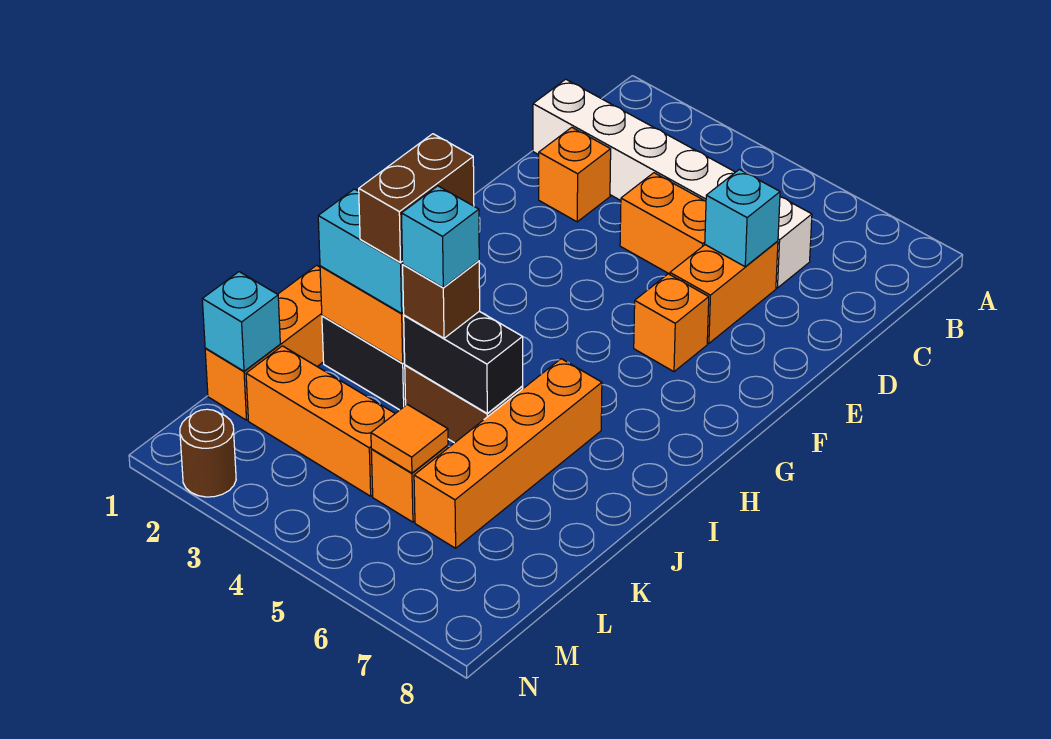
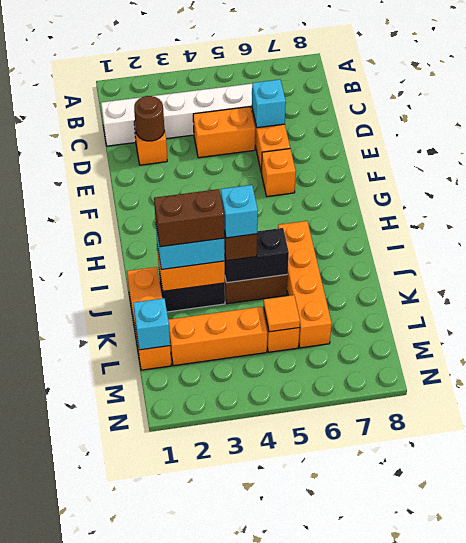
brown 1x2 brick [359,134,474,263] -> brown 1x2 brick turned to [154,189,224,247]
brown 1x1 round brick [180,409,236,497] -> brown 1x1 round brick moved to [134,96,164,141]

